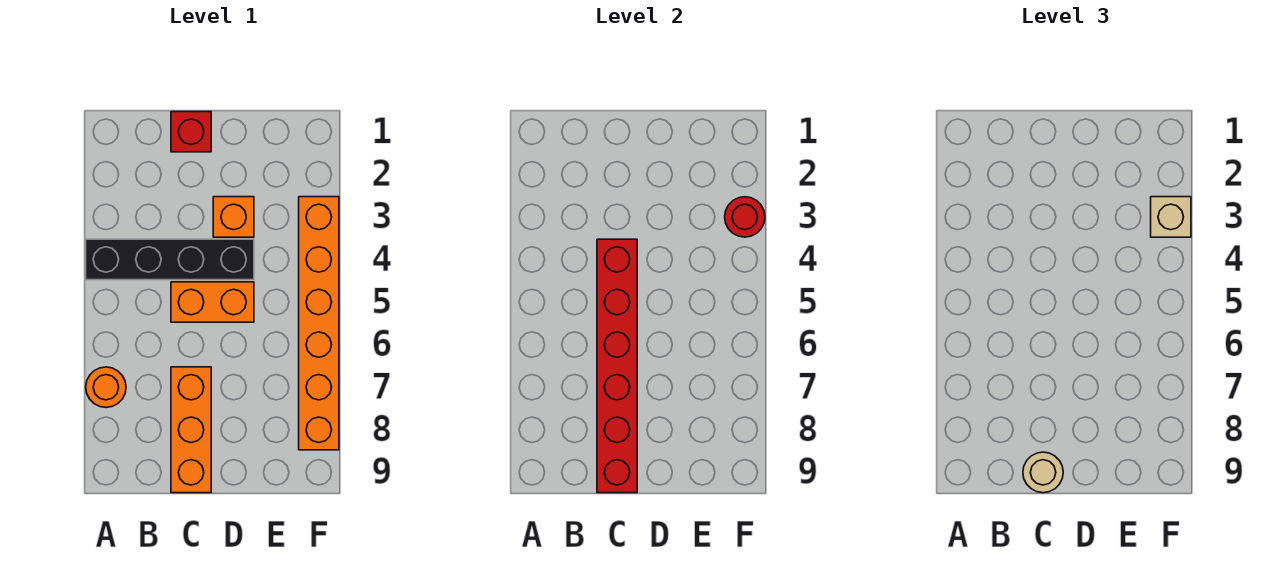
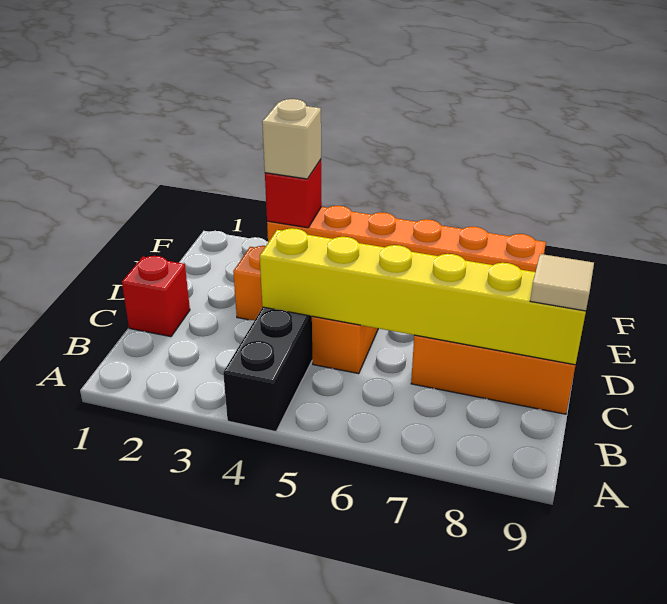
orange 1x1 round brick [86,367,126,407] -> none
red 1x6 brick [597,239,637,493] -> yellow 1x6 brick [260,228,586,365]
tan 1x1 round brick [1023,452,1063,493] -> tan 1x1 tile [530,254,594,311]
red 1x1 round brick [725,197,765,237] -> red 1x1 brick [265,160,322,228]

